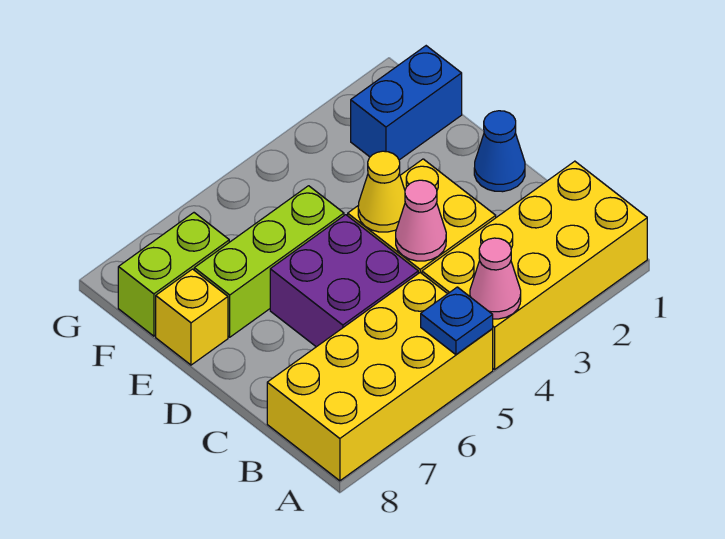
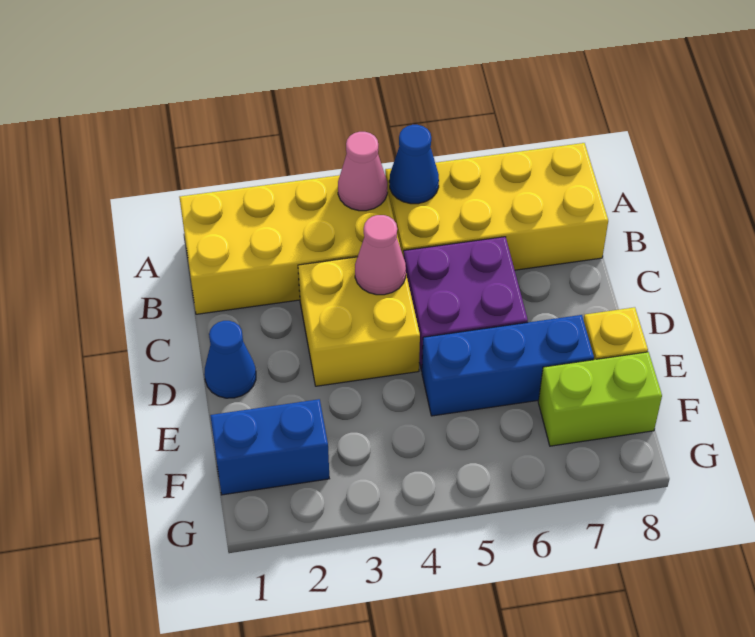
blue 1x1 plate [421,287,493,355] -> blue 1x1 cone [389,125,439,204]
yellow 1x1 cone [358,151,405,232] -> none
lime 1x3 brick [194,186,344,337] -> blue 1x3 brick [422,315,594,416]

